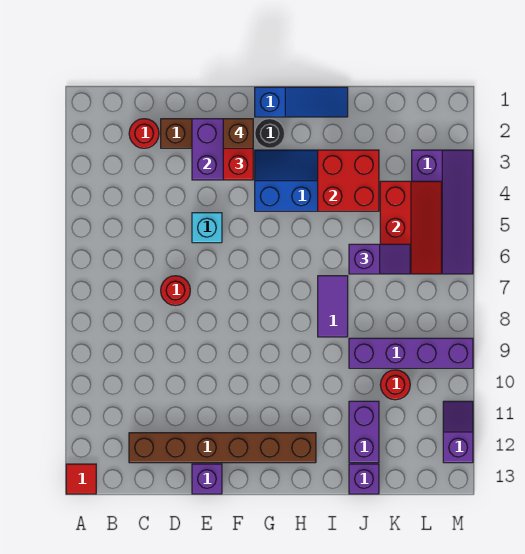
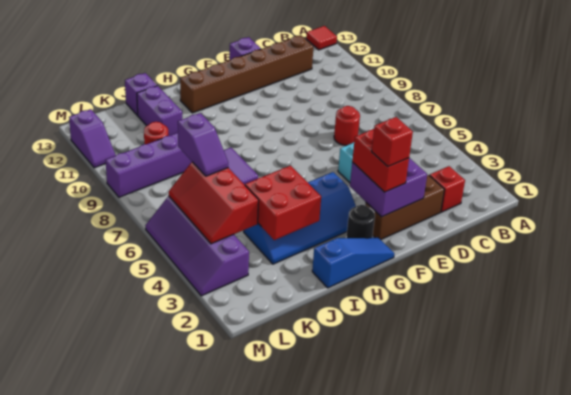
red 1x1 round brick [129,119,159,148] -> red 1x1 brick [429,166,465,212]
brown 1x1 brick [223,119,253,148] -> red 1x1 brick [372,117,413,166]
blue 1x3 slope [255,87,348,117] -> blue 1x3 slope turned to [312,238,394,288]
purple 1x2 slope [349,244,410,274] -> purple 1x2 slope turned to [178,113,228,176]

